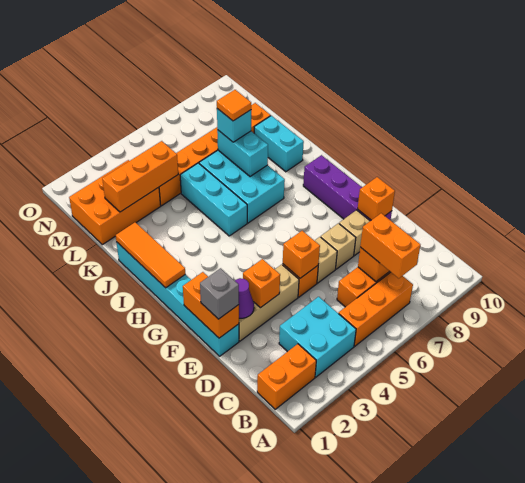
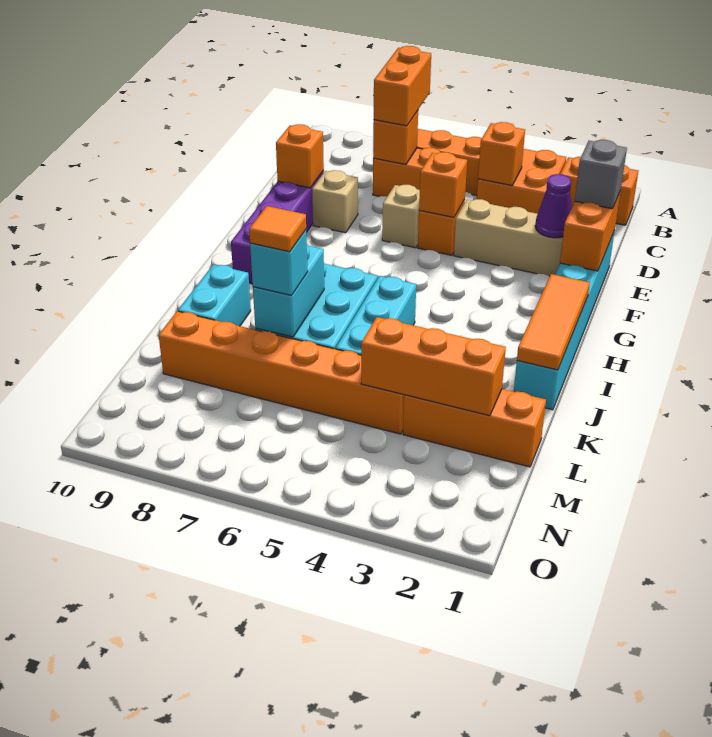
cyan 2x2 brick [279,297,356,377] -> orange 2x2 brick [477,149,566,214]
orange 1x1 brick [243,259,280,308] -> orange 1x1 brick moved to [478,122,525,186]
tan 1x1 brick [321,223,356,269] -> none
orange 2x3 brick [69,160,161,245] -> orange 1x3 brick [403,389,546,467]

